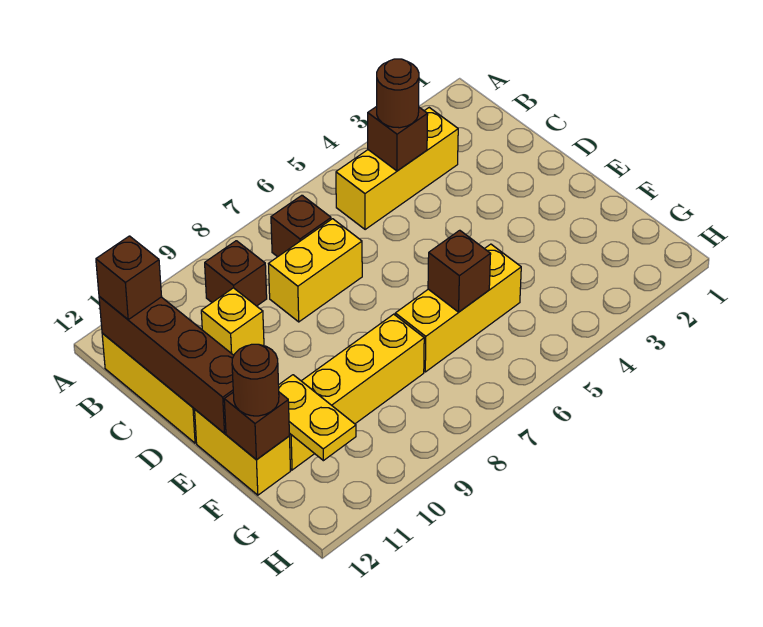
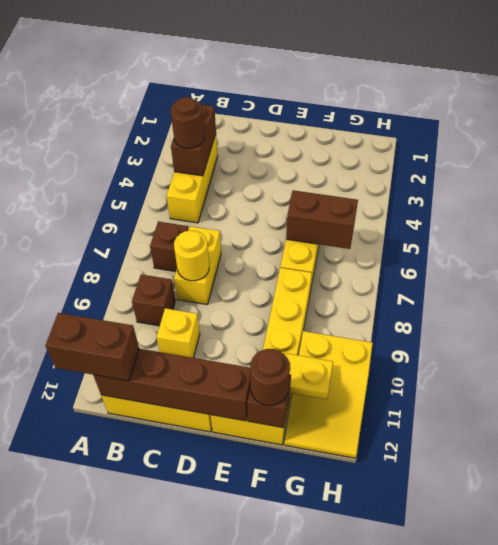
brown 1x1 brick [368,106,428,171] -> brown 1x2 brick [171,104,216,176]
brown 1x1 brick [96,236,162,319] -> brown 1x2 brick [45,313,139,381]
none -> yellow 1x1 round brick [174,230,209,281]
brown 1x1 brick [428,230,491,312] -> brown 1x2 brick [286,190,358,249]
none -> yellow 2x3 slope [284,331,373,458]

